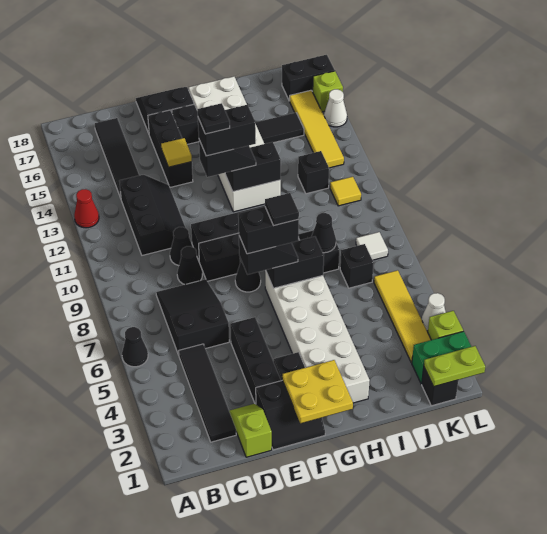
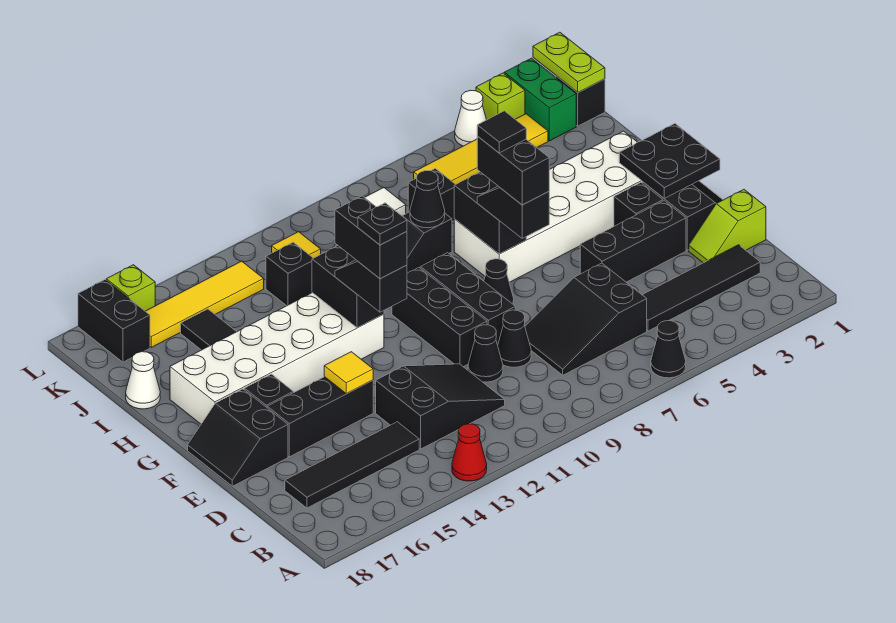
black 2x3 slope [120,175,185,255] -> black 2x3 slope turned to [376,364,505,449]
yellow 2x2 plate [282,360,353,423] -> black 2x2 plate [619,124,720,198]
white 1x1 cone [324,89,347,127] -> white 1x1 cone moved to [126,352,160,409]

